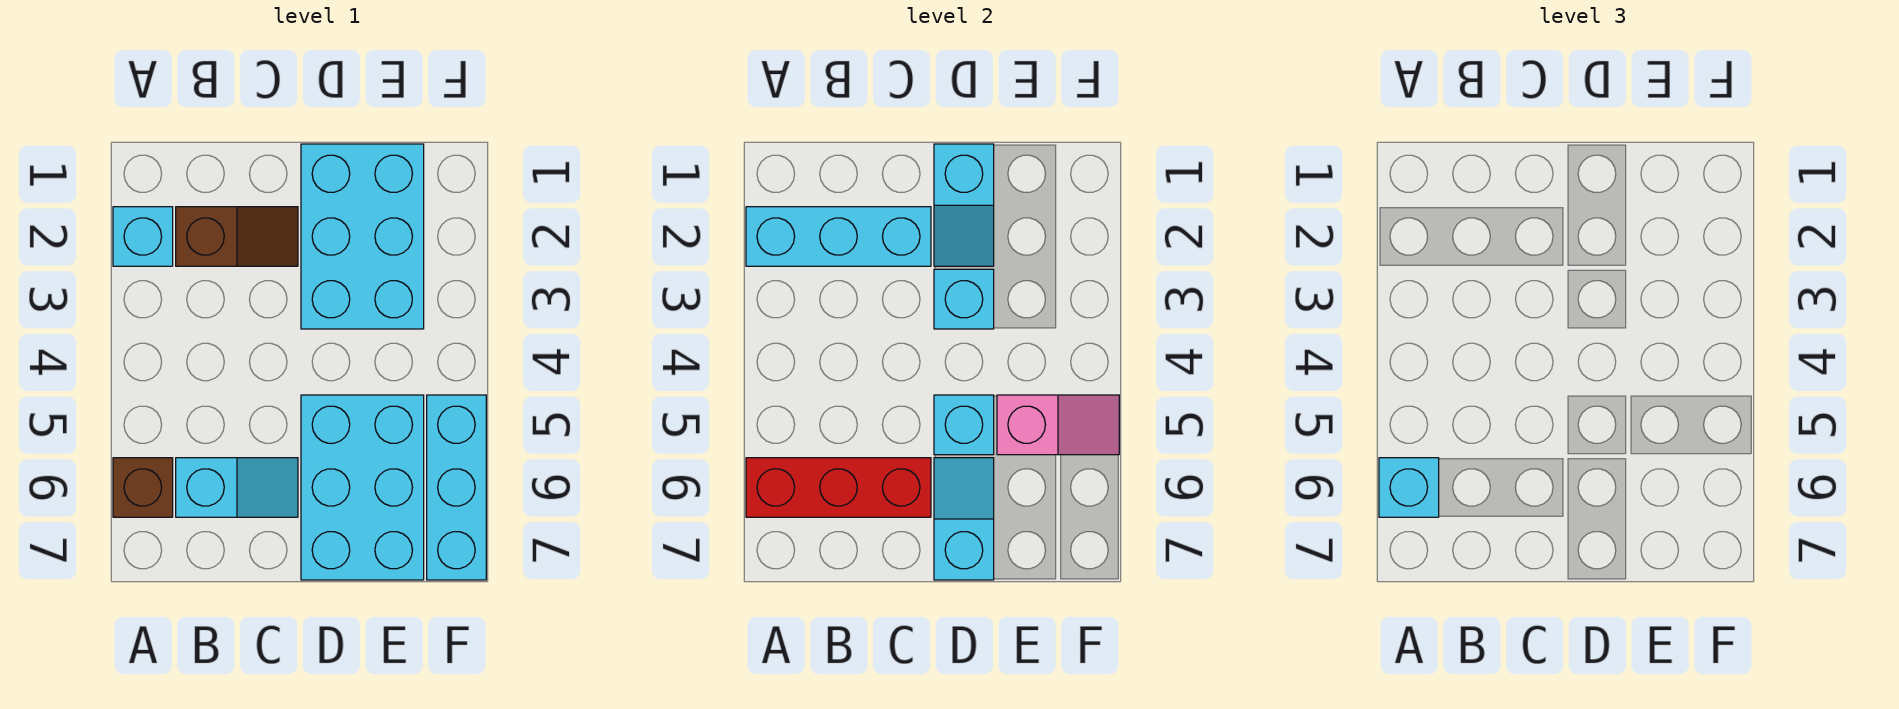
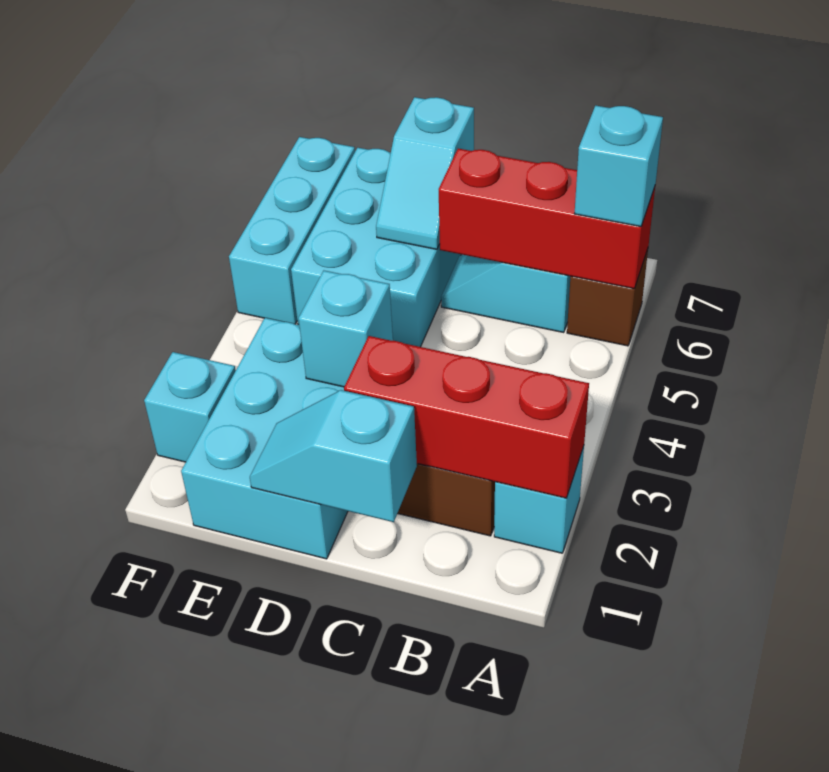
cyan 1x3 brick [746,207,931,266] -> red 1x3 brick [344,336,589,498]
cyan 1x2 slope [934,144,994,266] -> cyan 1x2 slope turned to [250,390,417,522]
cyan 1x1 brick [934,395,994,455] -> cyan 1x1 brick moved to [144,352,236,462]
pink 1x2 slope [997,395,1119,455] -> none

